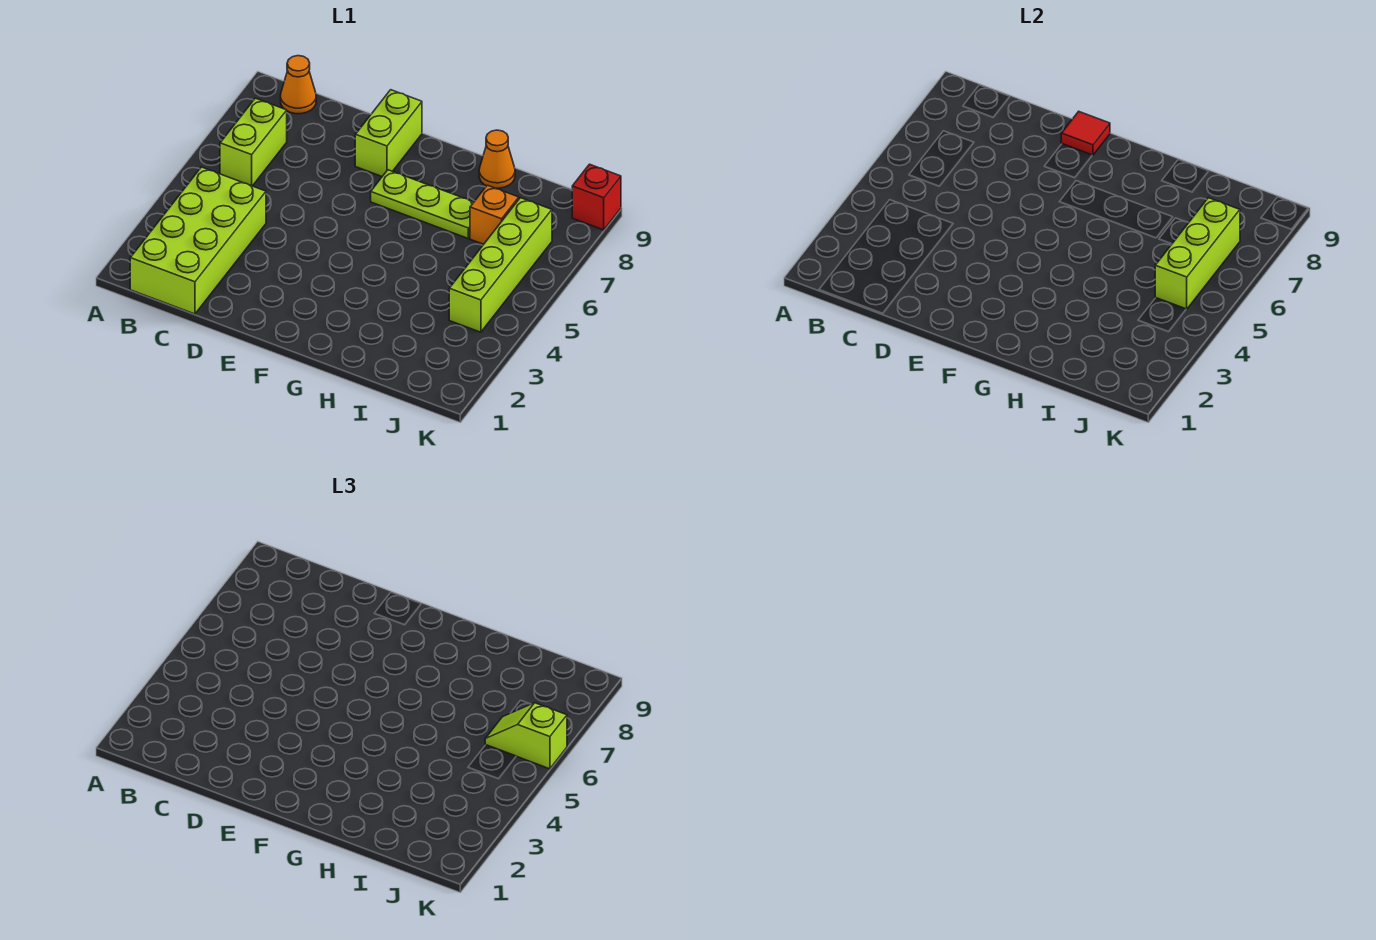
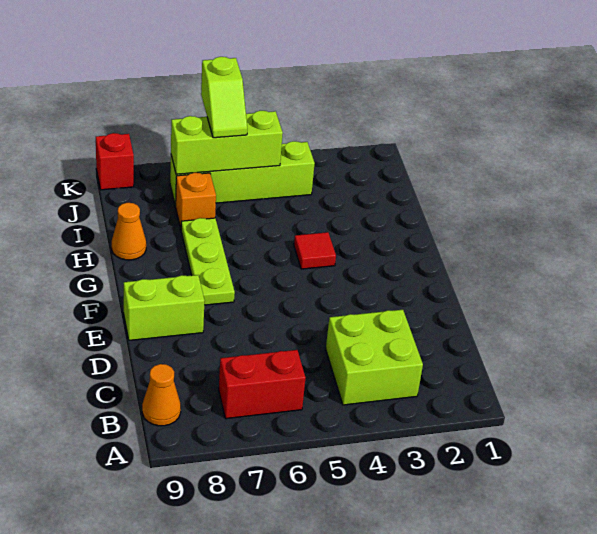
lime 2x4 brick [130,167,266,314] -> lime 2x2 brick [326,310,423,405]
lime 1x2 brick [220,98,287,186] -> red 1x2 brick [219,350,305,419]
red 1x1 tile [1061,111,1110,155] -> red 1x1 tile moved to [294,232,336,269]

